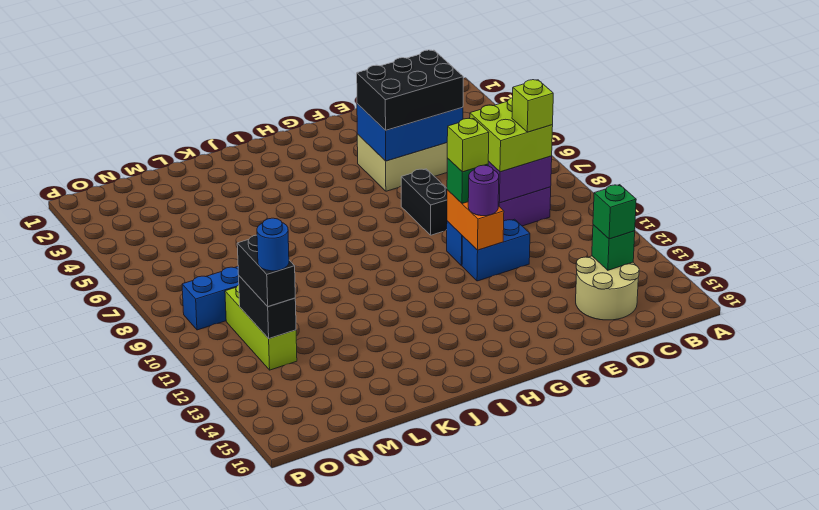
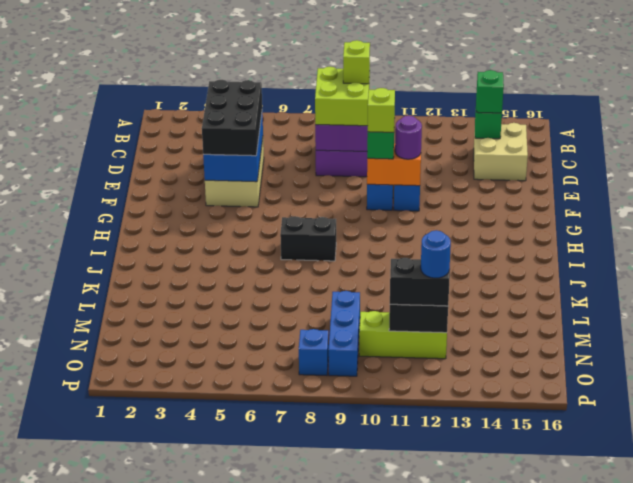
tan 2x2 round brick [576,256,639,320] -> tan 2x2 brick [474,123,528,181]
black 1x2 brick [401,169,447,235] -> black 1x2 brick moved to [280,216,336,261]
none -> blue 1x1 brick [299,329,329,376]

